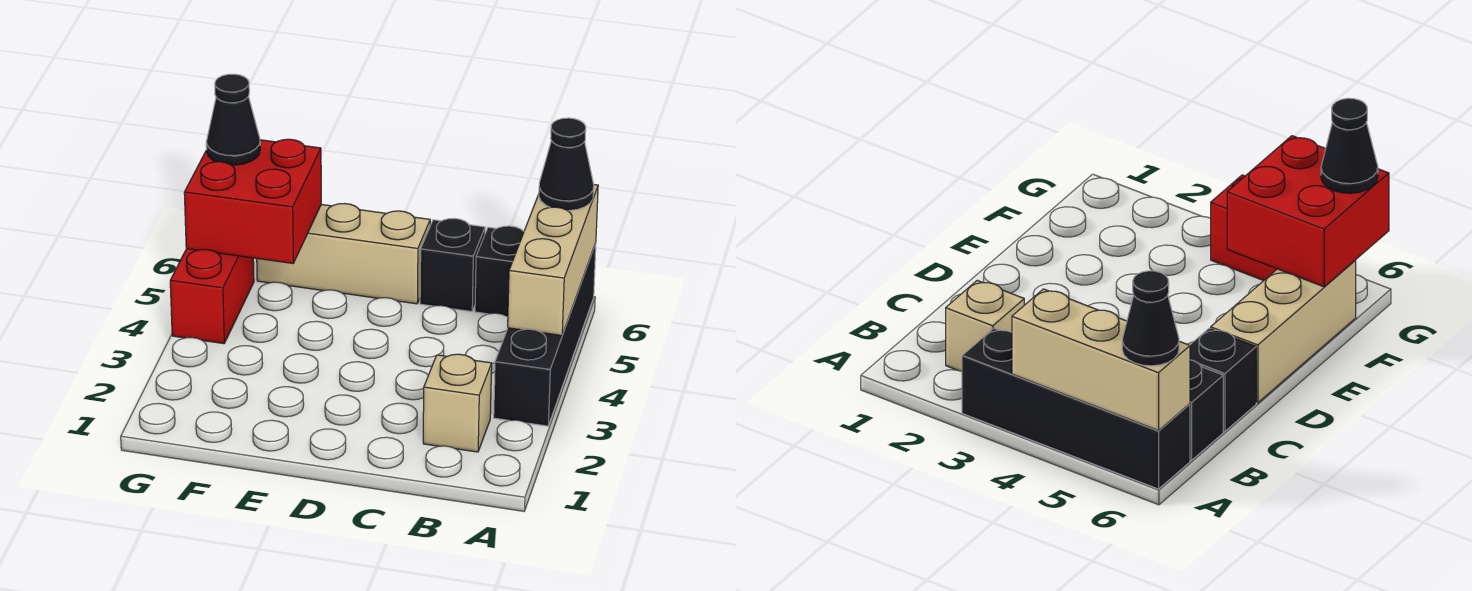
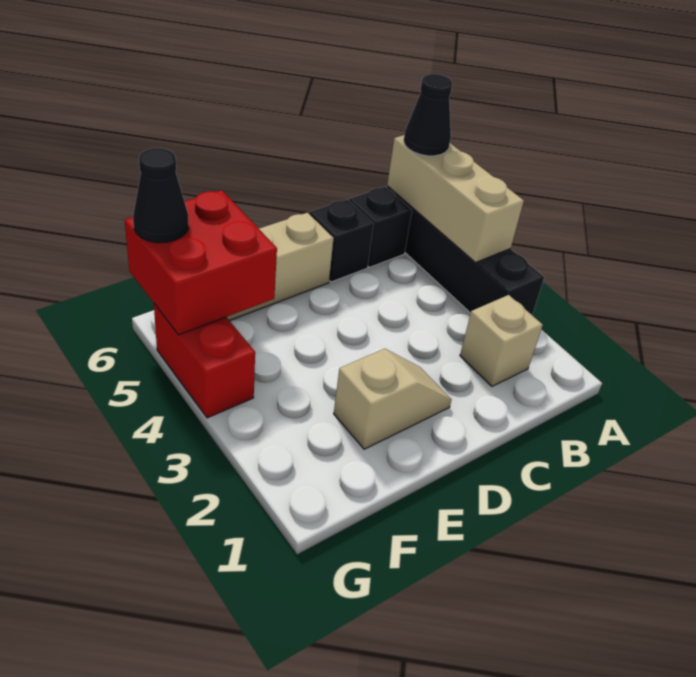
none -> tan 1x2 slope [334,349,452,449]

